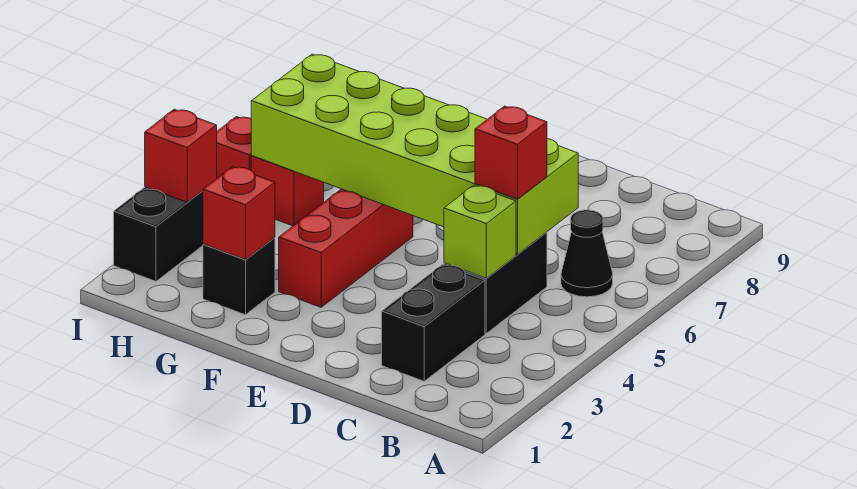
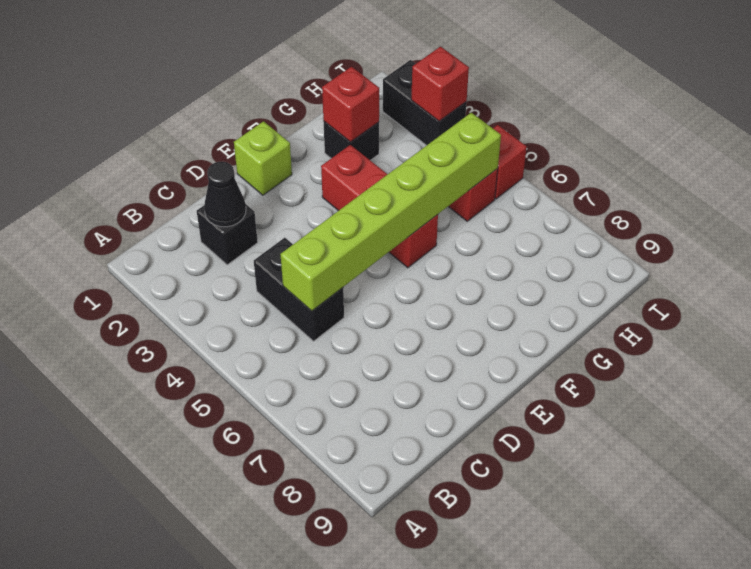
black 1x1 cone [561,210,613,297] -> black 1x1 cone moved to [204,161,246,227]
black 1x2 brick [382,264,485,381] -> black 1x1 brick [197,205,258,265]
lime 1x1 brick [444,185,516,278] -> lime 1x1 brick moved to [234,121,292,195]
lime 2x6 brick [251,54,578,254] -> lime 1x6 brick [280,113,501,311]
red 1x1 brick [475,106,547,199] -> none

